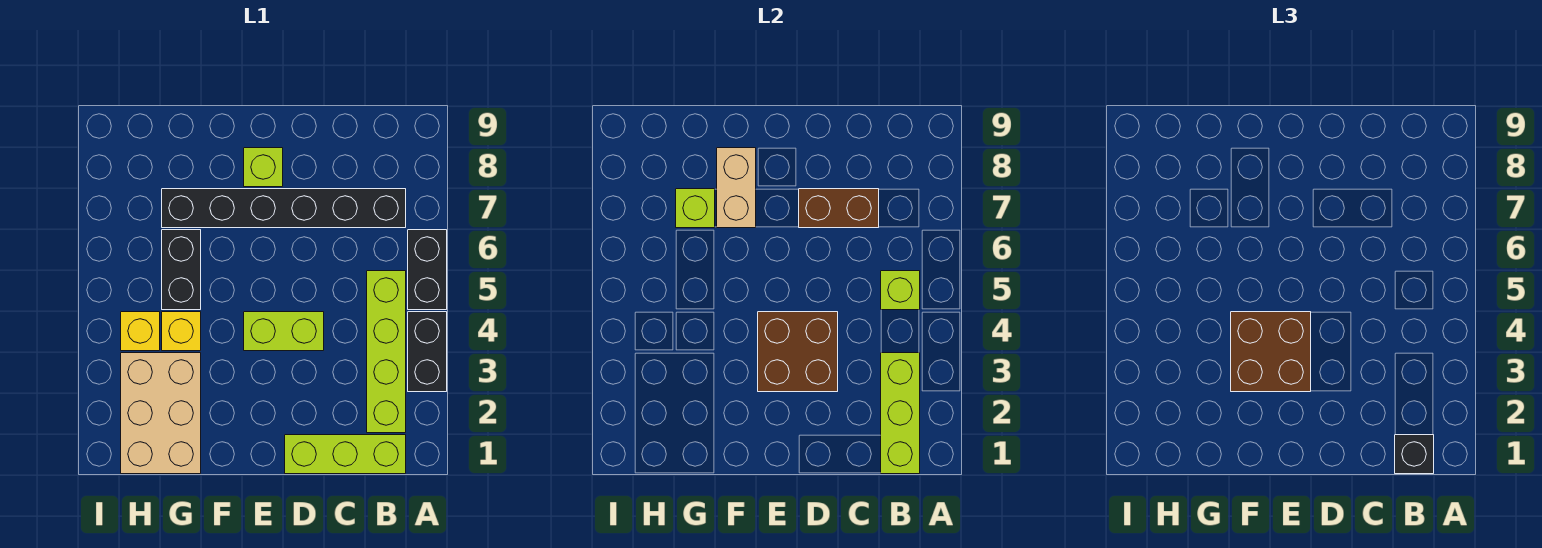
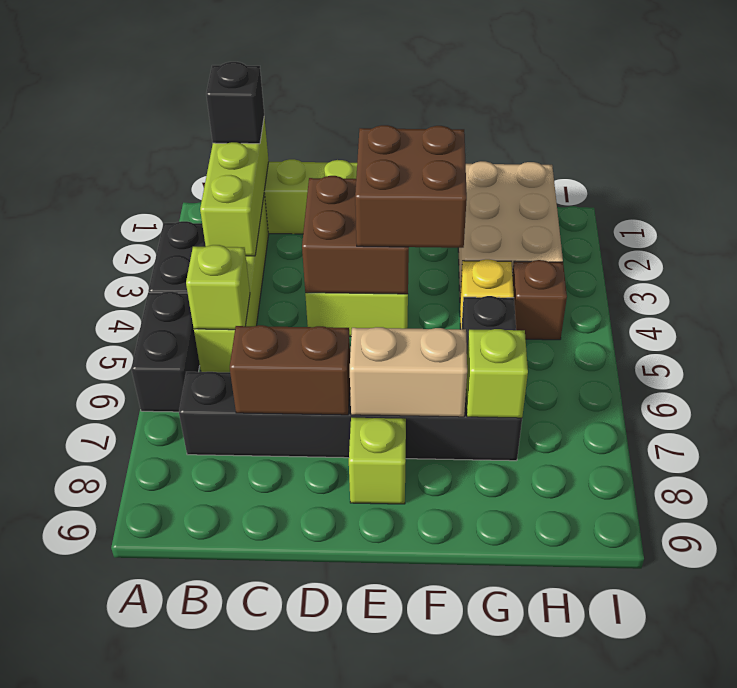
tan 1x2 brick [717,148,756,228] -> tan 1x2 brick turned to [350,327,467,417]
yellow 1x1 brick [121,312,160,351] -> brown 1x1 brick [512,260,567,340]

